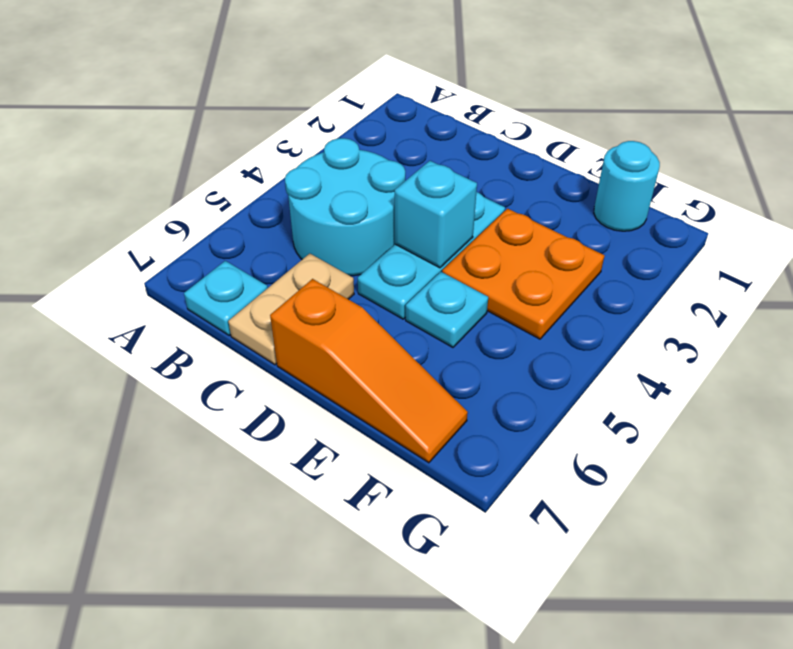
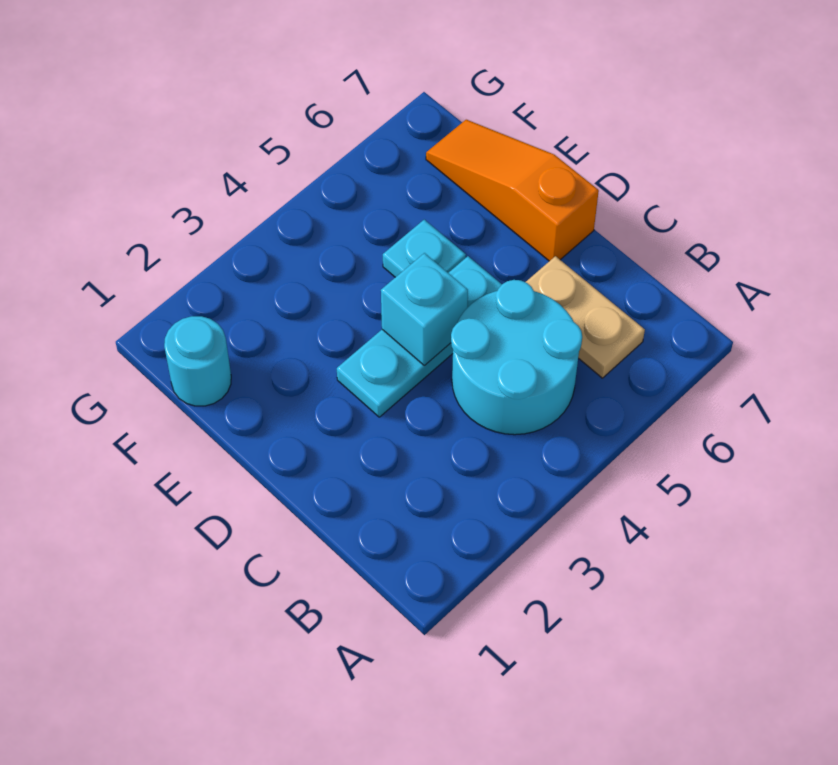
cyan 1x1 plate [184,261,267,336] -> none
tan 1x2 plate [228,254,354,365] -> tan 1x2 plate turned to [526,256,645,378]
orange 2x2 plate [442,209,604,339] -> none

